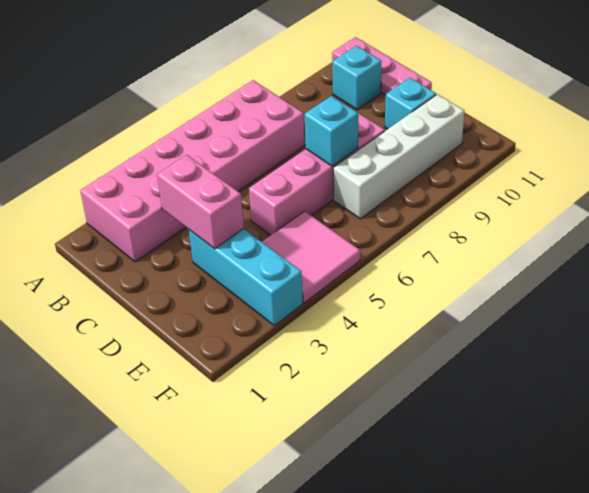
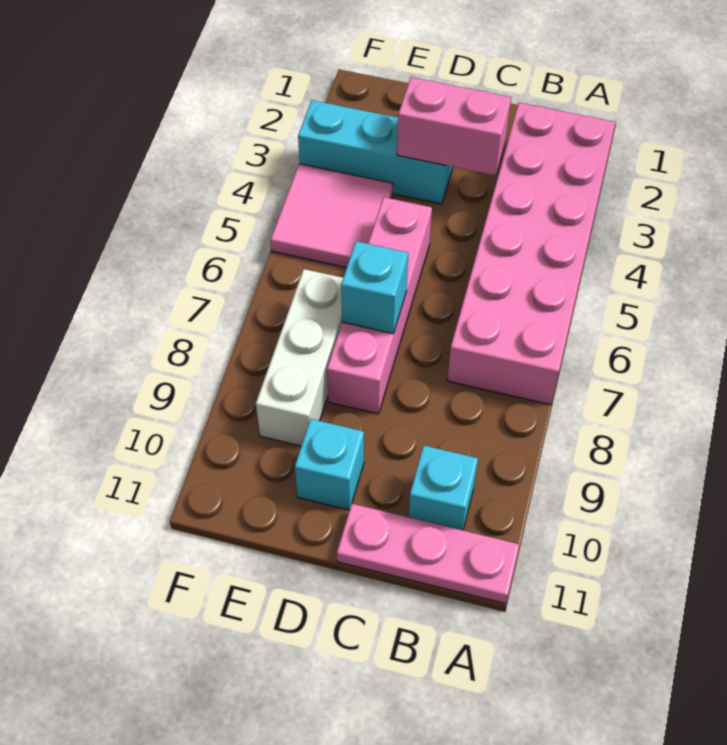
white 1x4 brick [333,94,465,219] -> white 1x3 brick [256,269,343,446]

